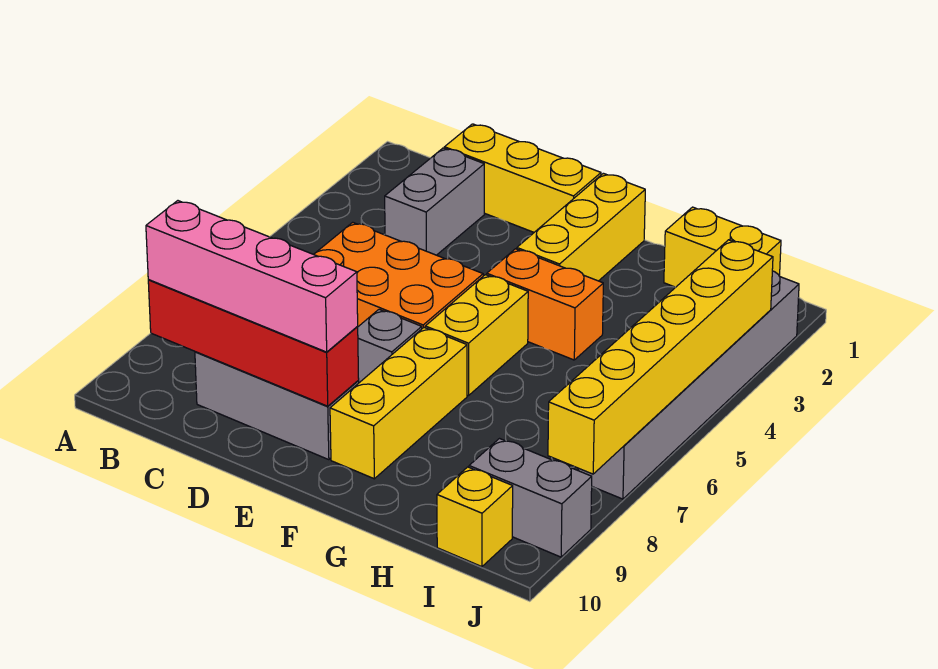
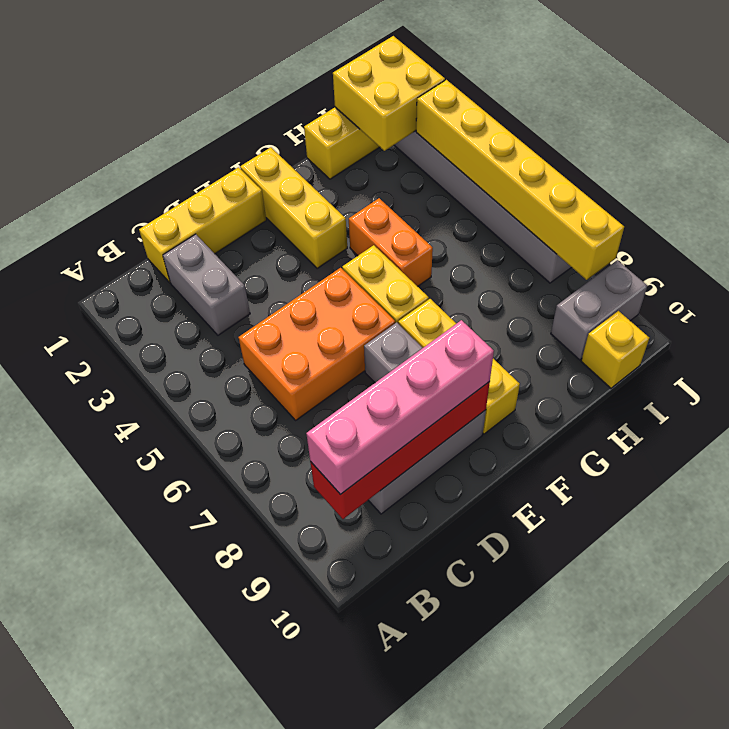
orange 1x2 brick [487,249,603,360] -> orange 1x2 brick turned to [349,198,433,286]
none -> yellow 2x2 brick [333,36,445,151]

